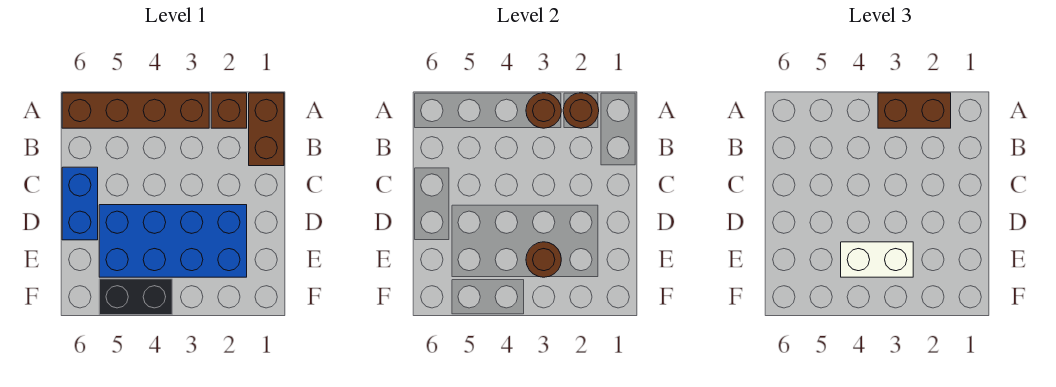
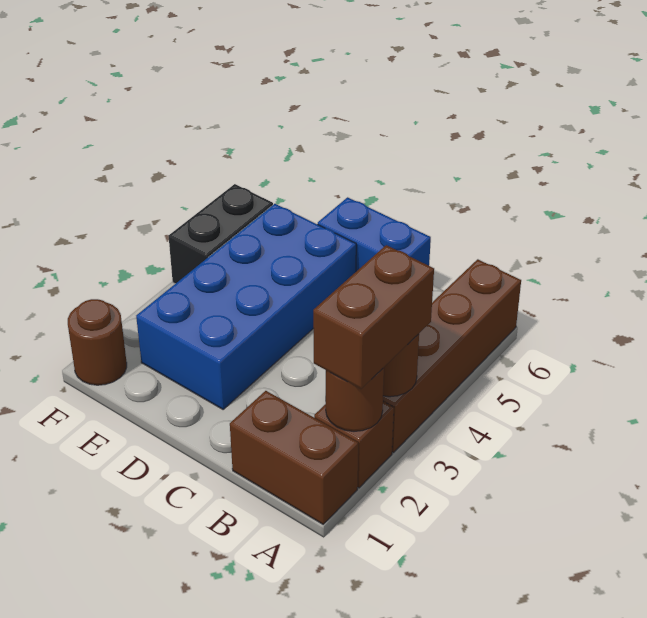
brown 1x1 round brick [526,242,561,277] -> brown 1x1 round brick moved to [68,299,127,385]
white 1x2 brick [841,242,913,277] -> none

